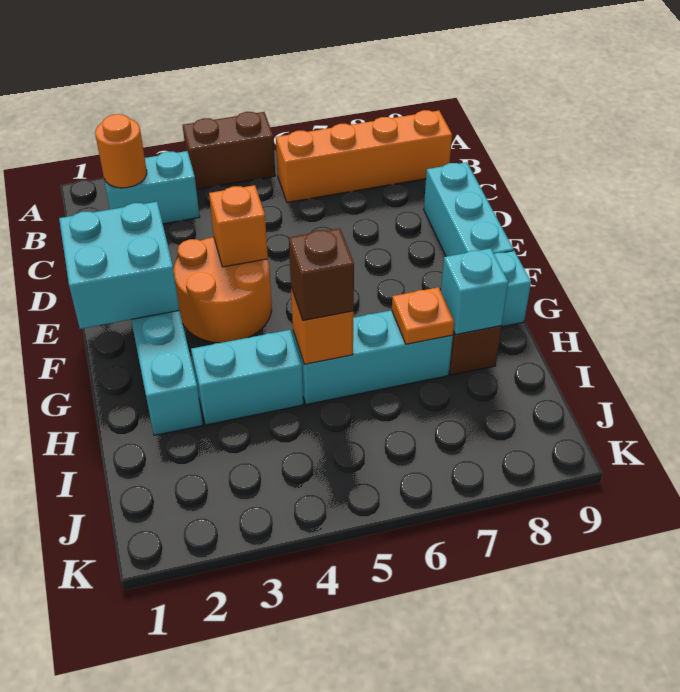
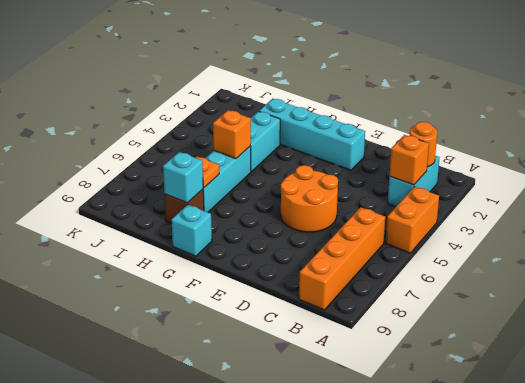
brown 1x2 brick [183,112,275,189] -> orange 1x2 brick [386,187,439,253]
cyan 1x3 brick [424,162,514,257] -> none
cyan 2x2 brick [59,202,179,329] -> none
orange 2x2 round brick [174,237,272,343] -> orange 2x2 round brick moved to [281,165,338,232]
orange 1x1 brick [209,185,268,267] -> orange 1x1 brick moved to [390,135,429,185]
brown 1x1 brick [289,228,354,320] -> none

